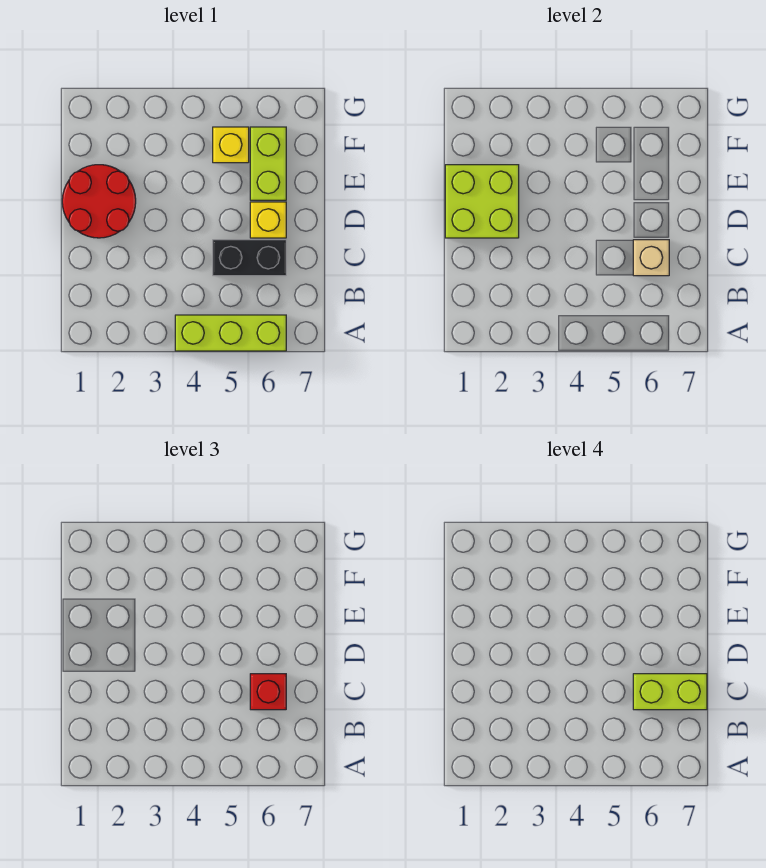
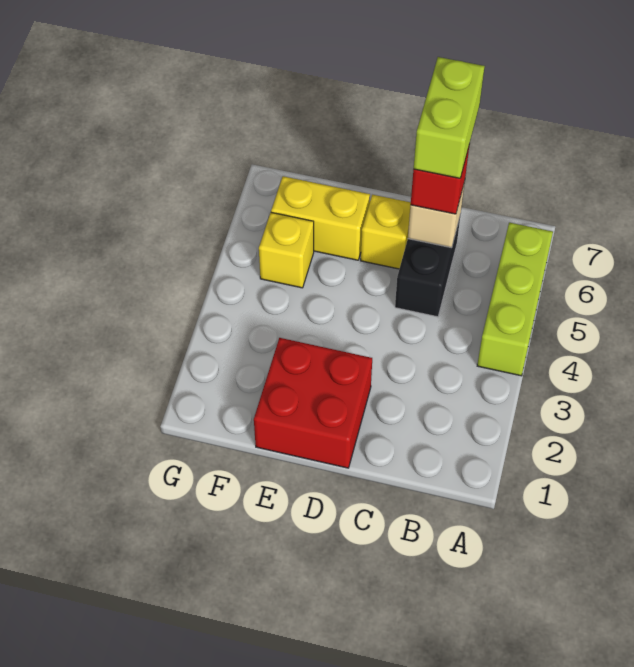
red 2x2 round brick [62,165,136,238] -> red 2x2 brick [254,338,372,468]
lime 2x2 brick [445,165,519,238] -> none
lime 1x2 brick [250,127,286,200] -> yellow 1x2 brick [271,176,370,260]

